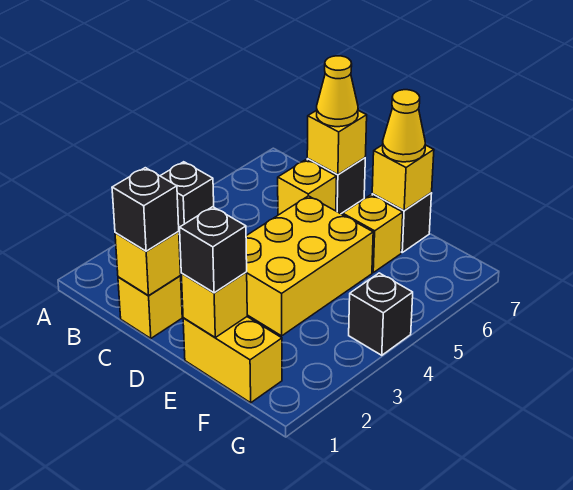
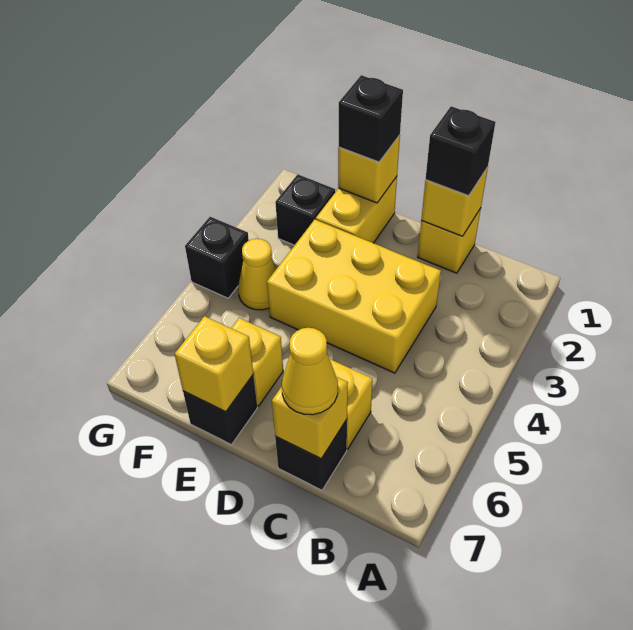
black 1x1 brick [161,162,214,235] -> black 1x1 brick moved to [275,174,335,245]
yellow 2x3 brick [246,196,373,336] -> yellow 2x3 brick turned to [267,220,441,373]
yellow 1x2 brick [183,317,282,403] -> yellow 1x2 brick turned to [316,177,397,243]
yellow 1x1 cone [383,90,425,162] -> yellow 1x1 cone moved to [238,239,276,310]

